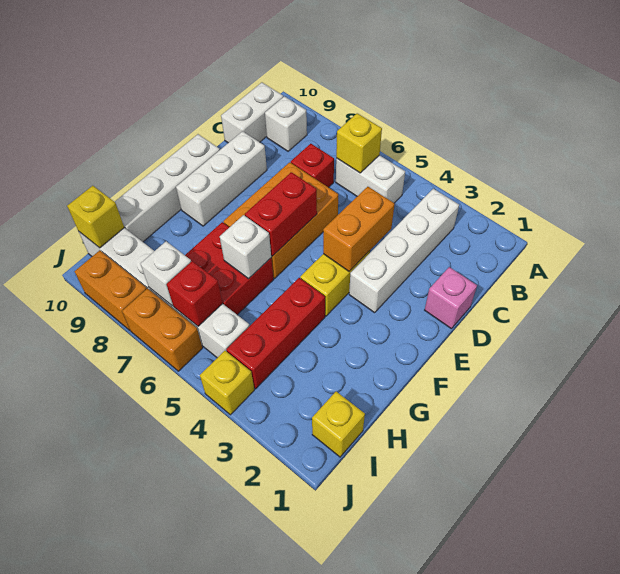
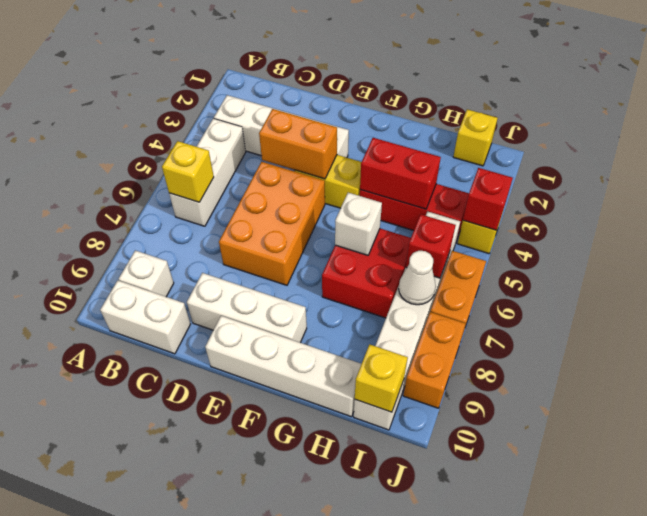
white 1x2 brick [336,155,405,203] -> white 1x3 brick [169,119,246,226]
red 1x1 brick [291,144,334,188] -> red 1x1 brick moved to [463,168,513,230]
pink 1x1 brick [425,267,477,329] -> none
orange 2x3 brick [223,162,338,278] -> orange 2x3 brick turned to [219,162,325,285]
red 1x2 brick [245,172,317,256] -> red 1x2 brick moved to [360,138,441,209]
white 1x1 brick [140,241,191,306] -> white 1x1 cone [399,251,436,305]

